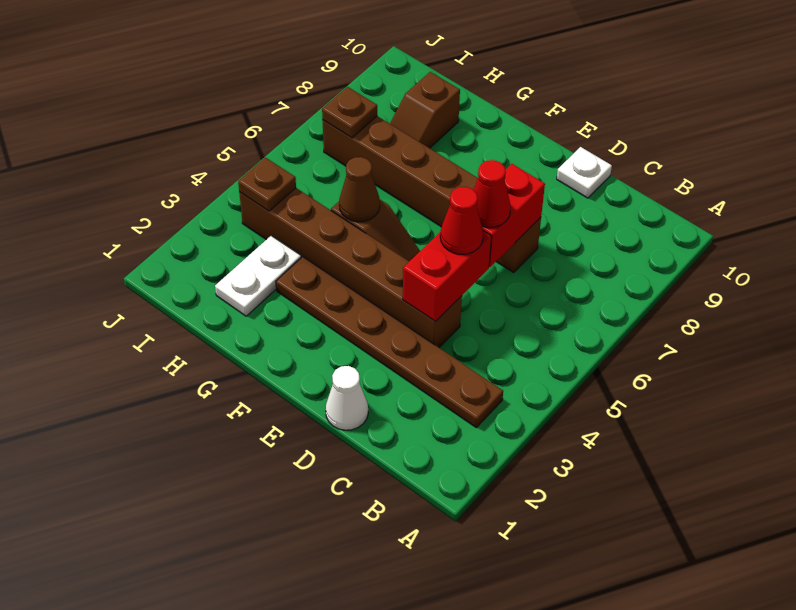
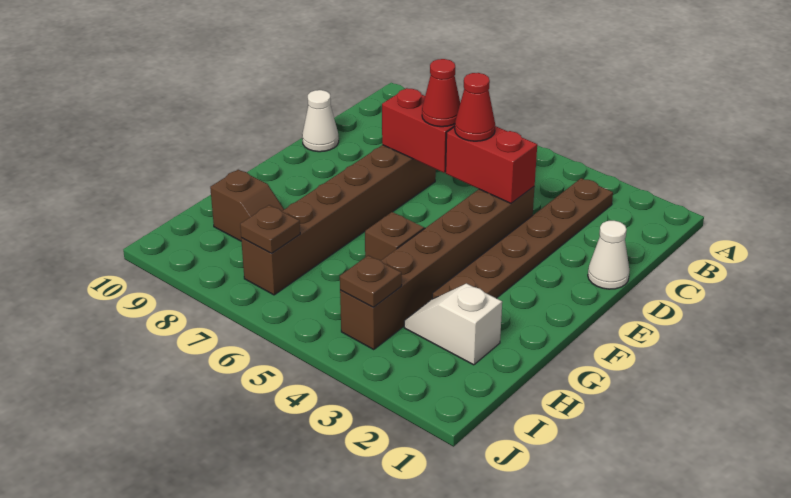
white 1x1 plate [557,147,612,198] -> white 1x1 cone [302,90,339,152]
brown 1x1 cone [339,157,380,222] -> none
white 1x2 plate [215,236,301,316] -> white 1x2 slope [404,283,502,365]

